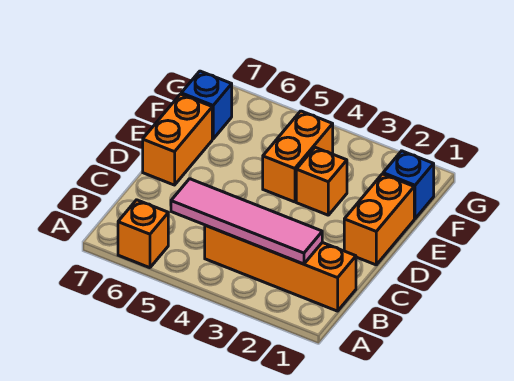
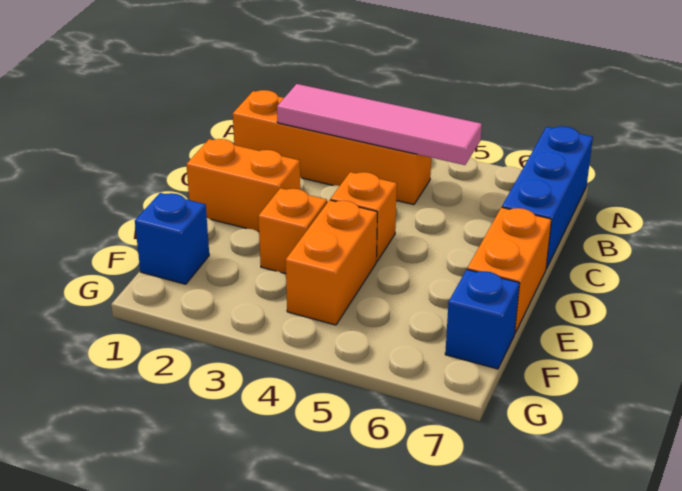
orange 1x1 brick [118,200,168,268] -> orange 1x1 brick moved to [330,172,397,261]
none -> blue 1x3 brick [502,126,593,269]
orange 1x2 brick [344,174,414,265] -> orange 1x2 brick turned to [186,139,300,231]

